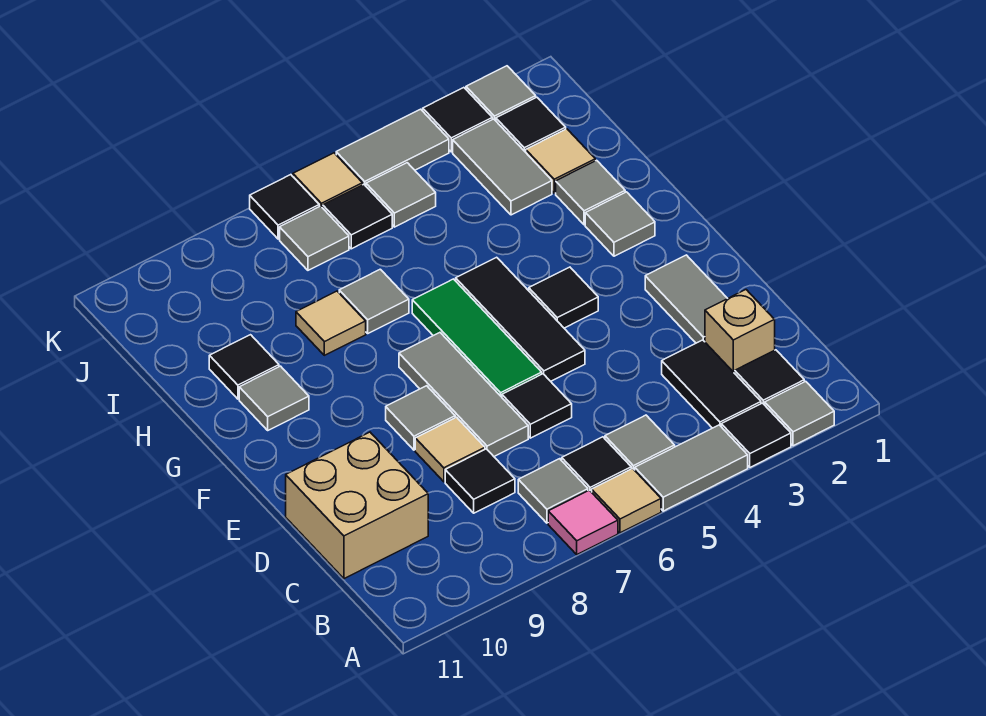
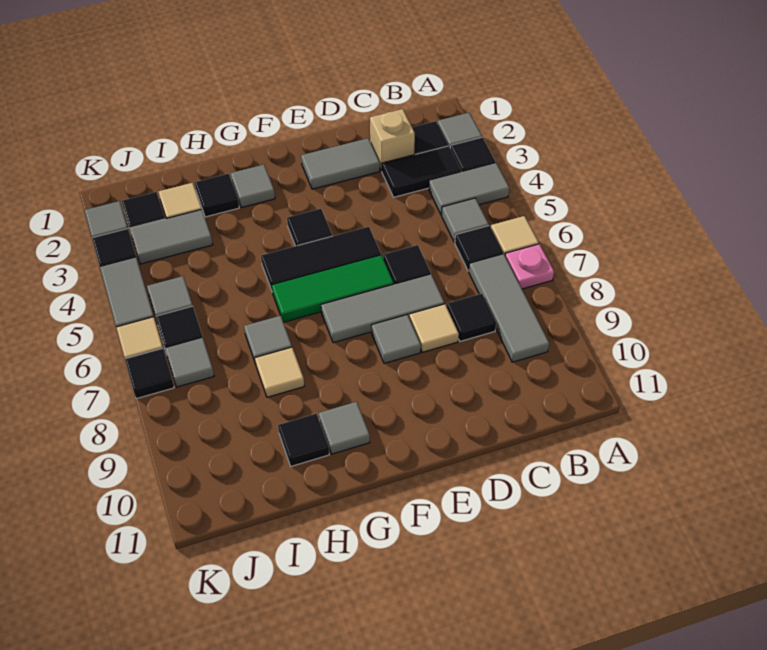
grey 1x2 tile [635,425,748,511] -> grey 1x2 tile turned to [429,163,509,215]
pink 1x1 tile [548,490,618,554] -> pink 1x1 plate [505,244,554,289]
grey 1x1 tile [518,459,588,523] -> grey 1x3 tile [469,254,549,362]
tan 2x2 brick [286,432,428,579] -> none
grey 1x1 tile [556,160,625,225] -> black 1x1 tile [195,174,239,217]

